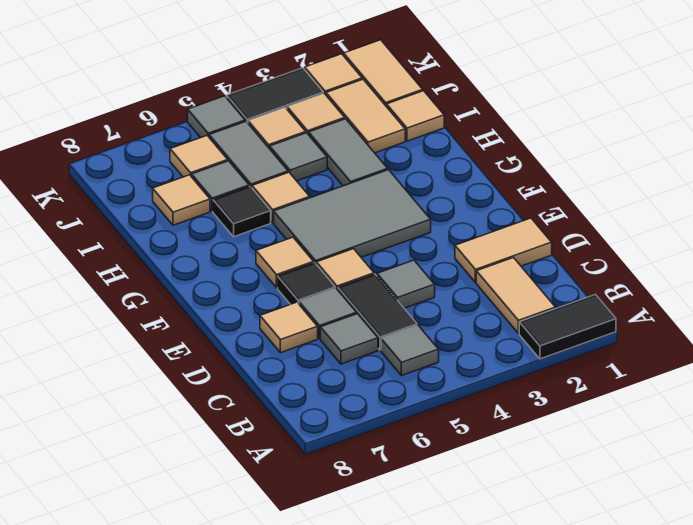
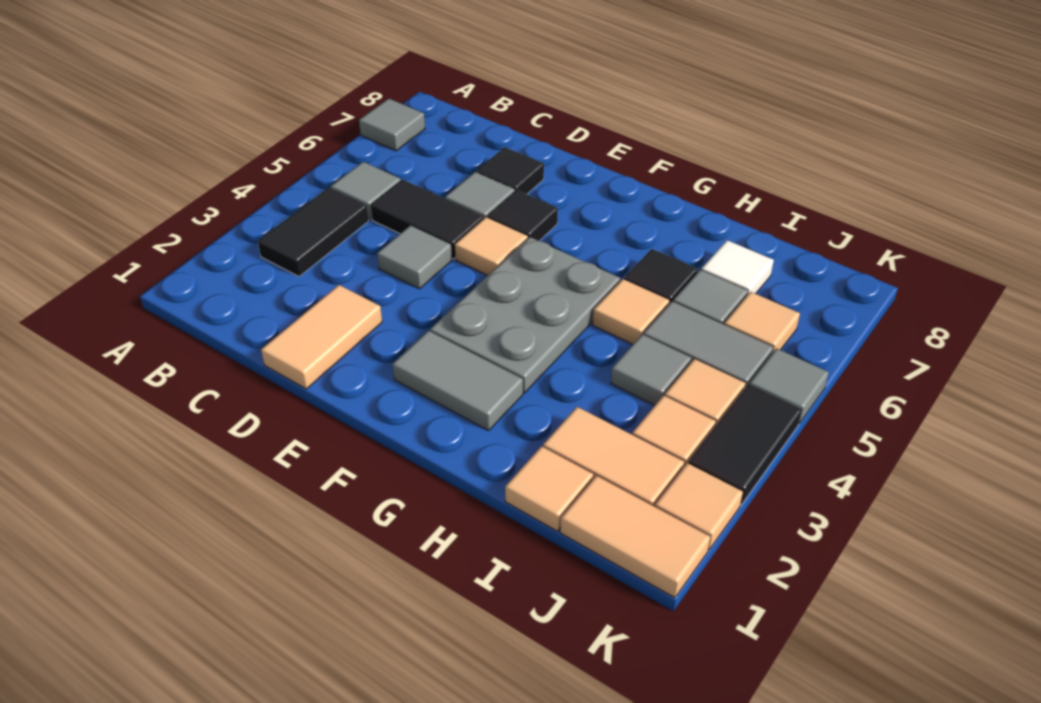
black 1x2 tile [519,295,616,359] -> black 1x2 tile moved to [258,187,369,276]
tan 1x2 tile [476,258,556,333] -> none
grey 1x1 tile [320,314,378,364] -> grey 1x1 tile moved to [359,99,425,151]
tan 1x1 tile [260,302,318,353] -> black 1x1 tile [476,147,544,194]
grey 2x3 tile [274,170,431,265] -> grey 2x3 plate [430,237,620,393]
tan 1x1 tile [256,237,314,288] -> none
grey 1x2 tile [309,119,388,186] -> grey 1x2 tile moved to [392,331,523,431]
tan 1x1 tile [153,175,210,225] -> white 1x1 tile [701,240,774,295]

